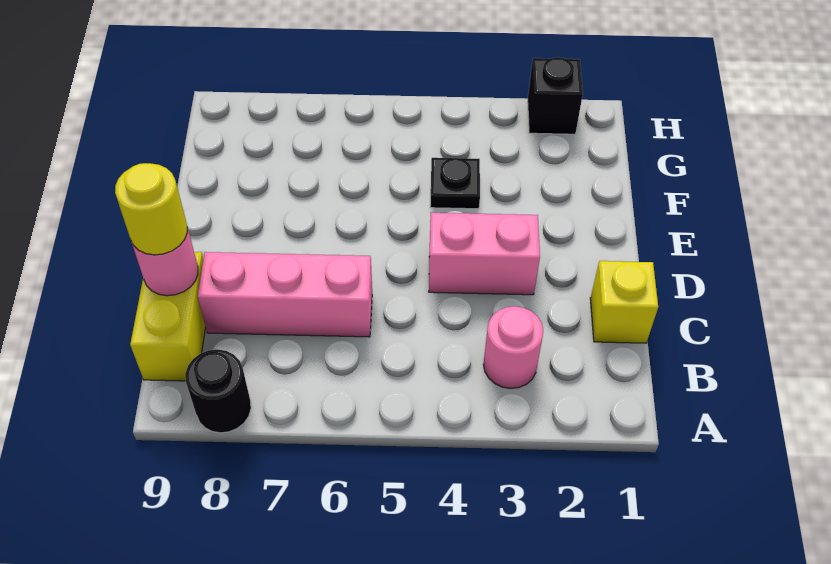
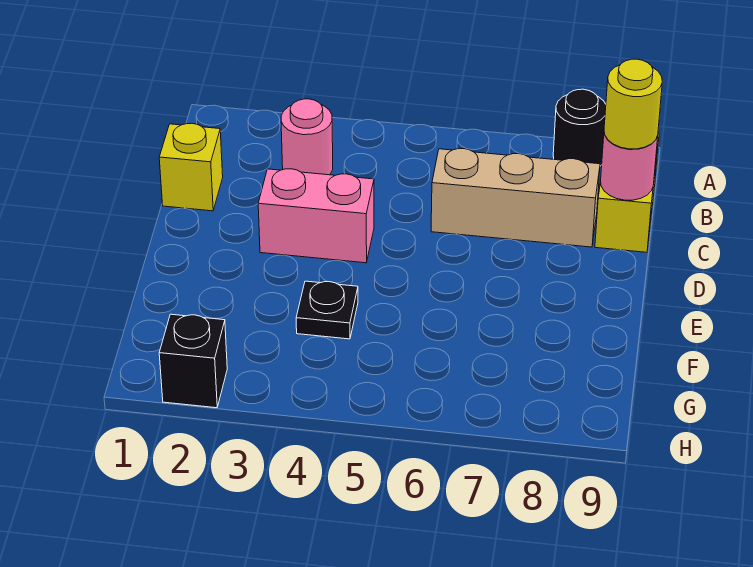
pink 1x3 brick [198,252,372,337] -> tan 1x3 brick [431,149,600,247]

